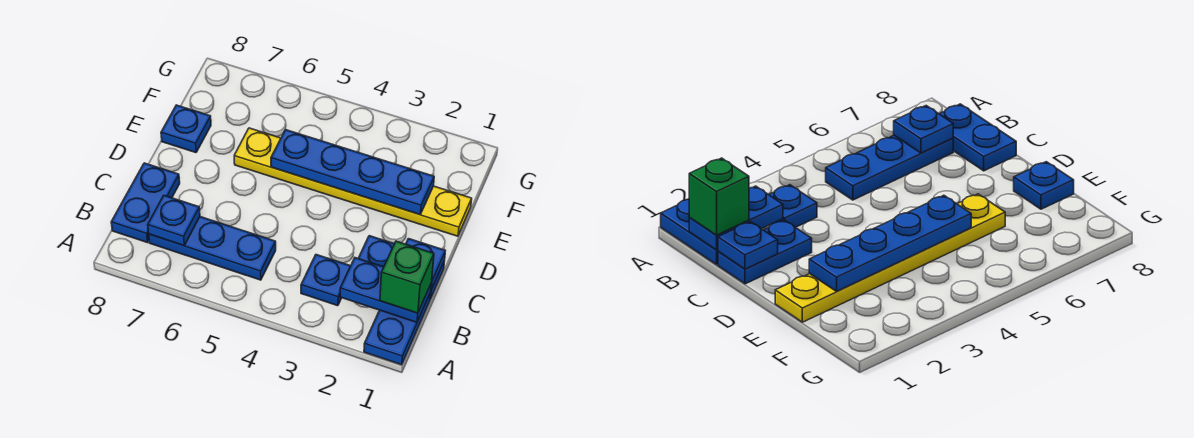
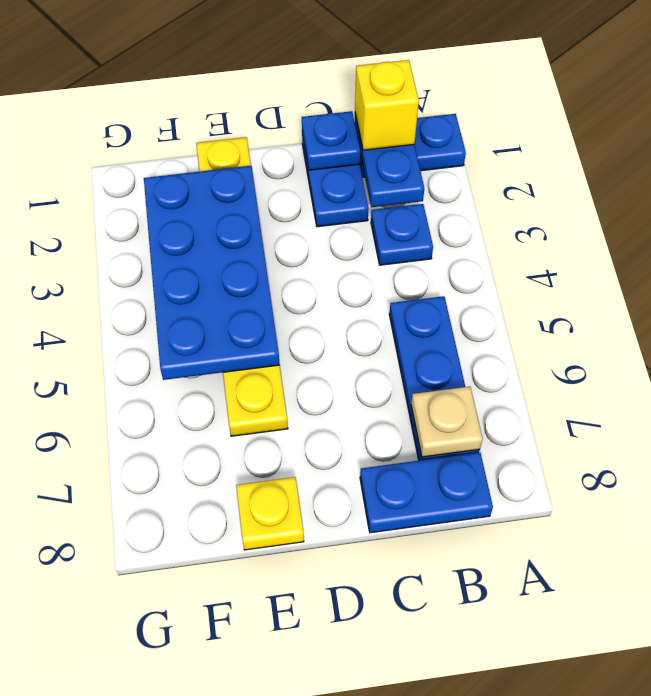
green 1x1 brick [380,241,434,313] -> yellow 1x1 brick [355,60,419,150]
blue 1x1 plate [148,196,200,246] -> tan 1x1 plate [411,387,483,457]
blue 1x4 plate [271,130,434,214] -> blue 2x4 plate [144,166,280,380]
blue 1x1 plate [161,105,211,153] -> yellow 1x1 plate [236,477,304,550]

